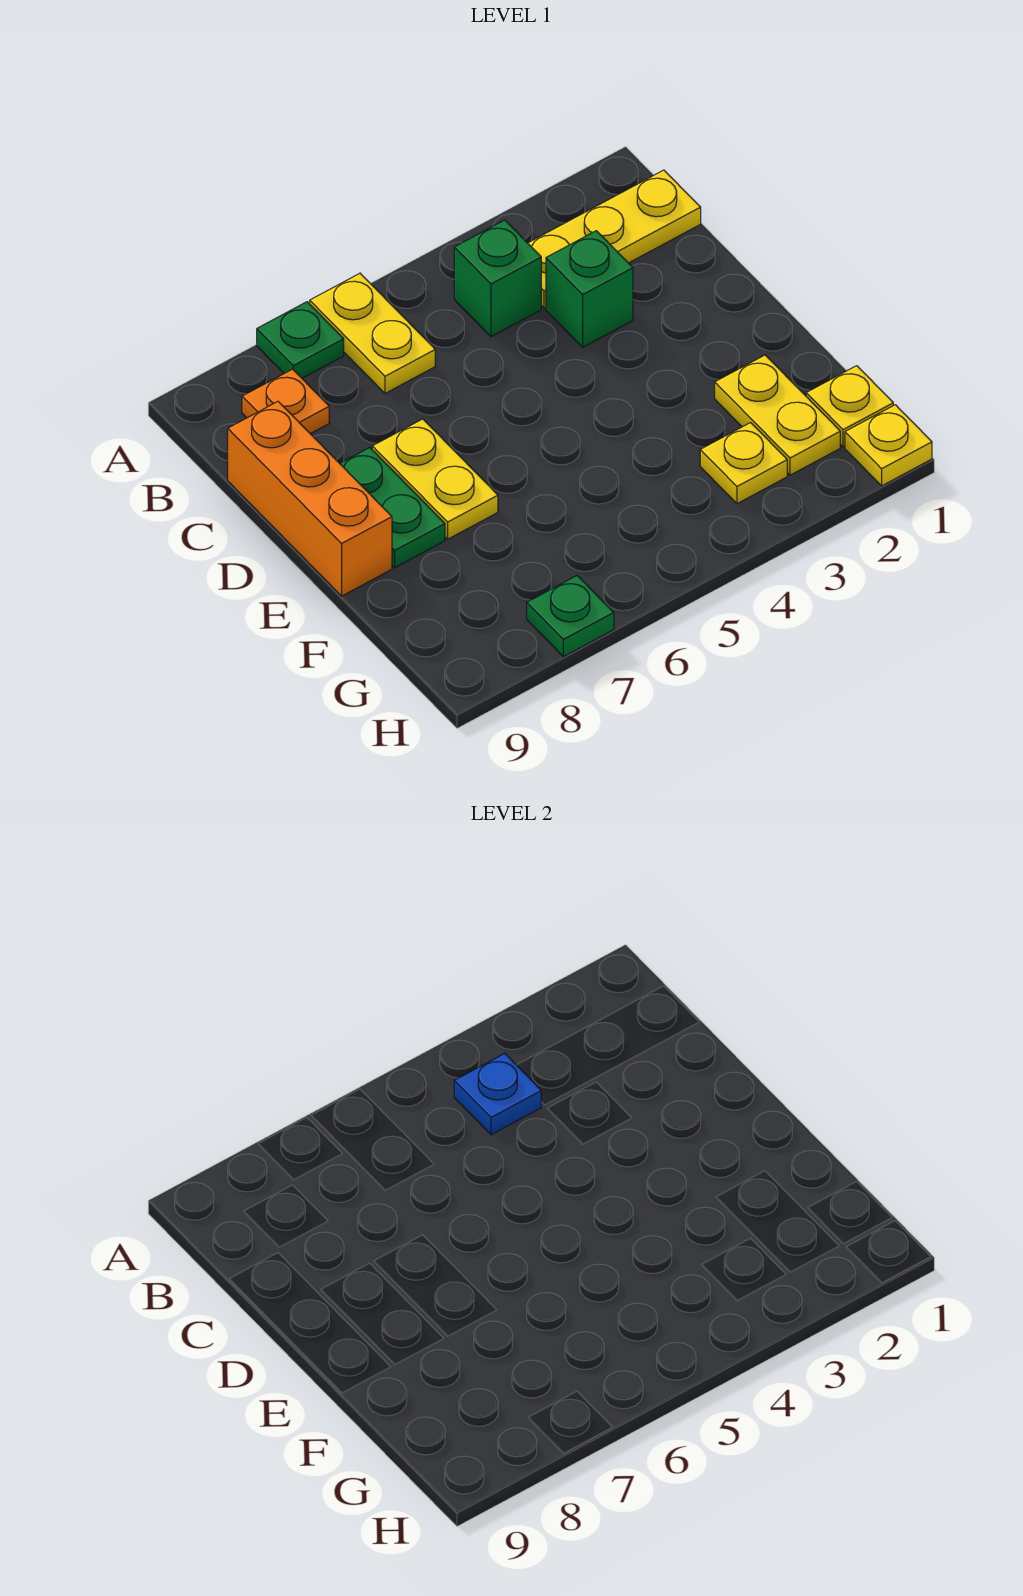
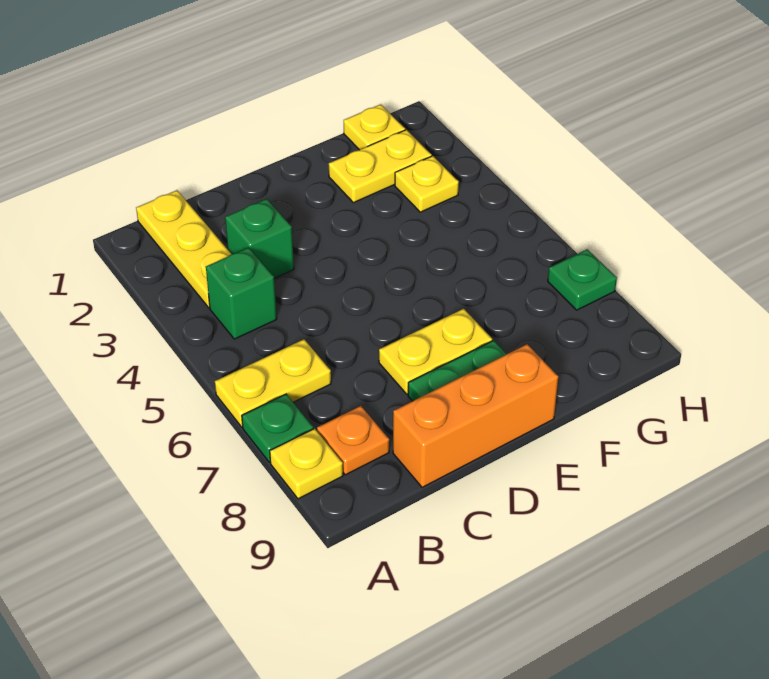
blue 1x1 plate [454,1053,541,1135] -> none
yellow 1x1 plate [845,405,932,486] -> yellow 1x1 plate moved to [270,429,343,499]

